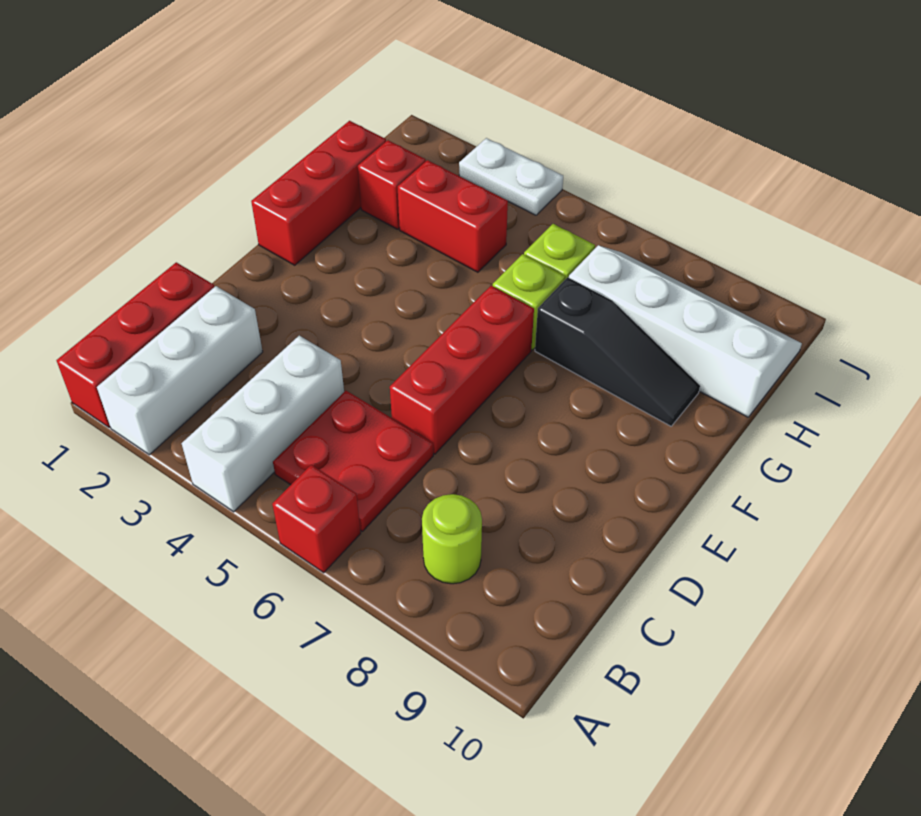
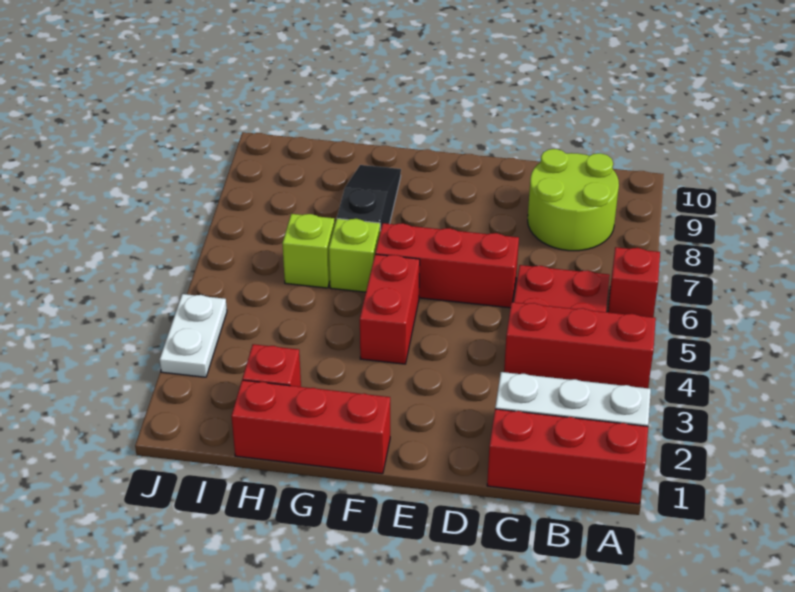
white 1x3 brick [182,336,344,512] -> red 1x3 brick [504,302,656,388]
lime 1x1 round brick [422,494,482,584] -> lime 2x2 round brick [528,149,619,251]
red 1x2 brick [398,160,508,272] -> red 1x2 brick moved to [360,254,420,364]
white 2x4 slope [569,245,802,417] -> none

